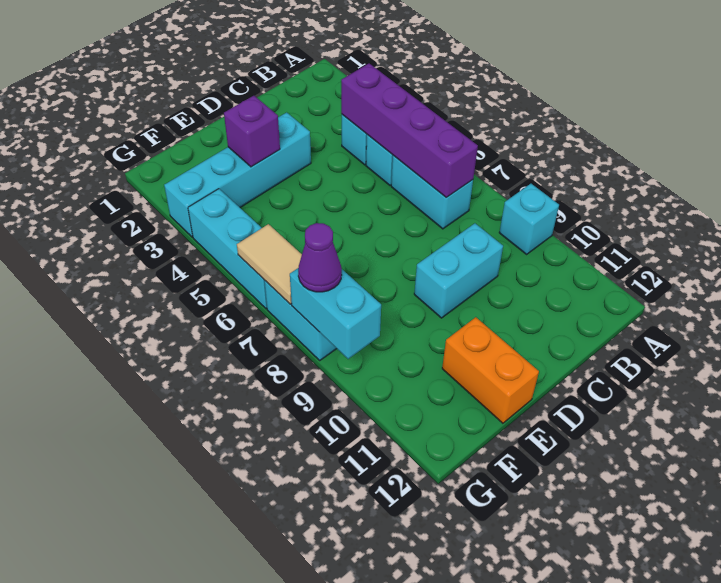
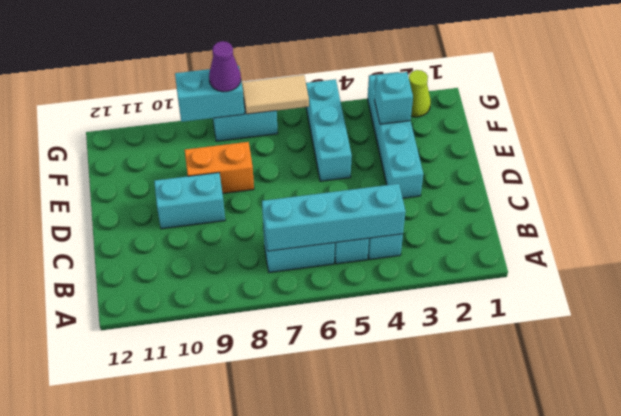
cyan 1x1 brick [499,184,559,254] -> cyan 1x1 brick moved to [375,72,413,124]
purple 1x4 brick [341,64,478,197] -> cyan 1x4 brick [262,184,406,251]
cyan 1x2 brick [414,223,503,318] -> cyan 1x2 brick turned to [154,173,225,229]
purple 1x1 brick [224,96,280,167] -> none
orange 1x2 brick [442,317,539,423] -> orange 1x2 brick moved to [185,142,254,193]
none -> lime 1x1 cone [409,70,431,117]
cyan 1x3 brick [188,189,267,309] -> cyan 1x3 brick turned to [306,79,352,181]

